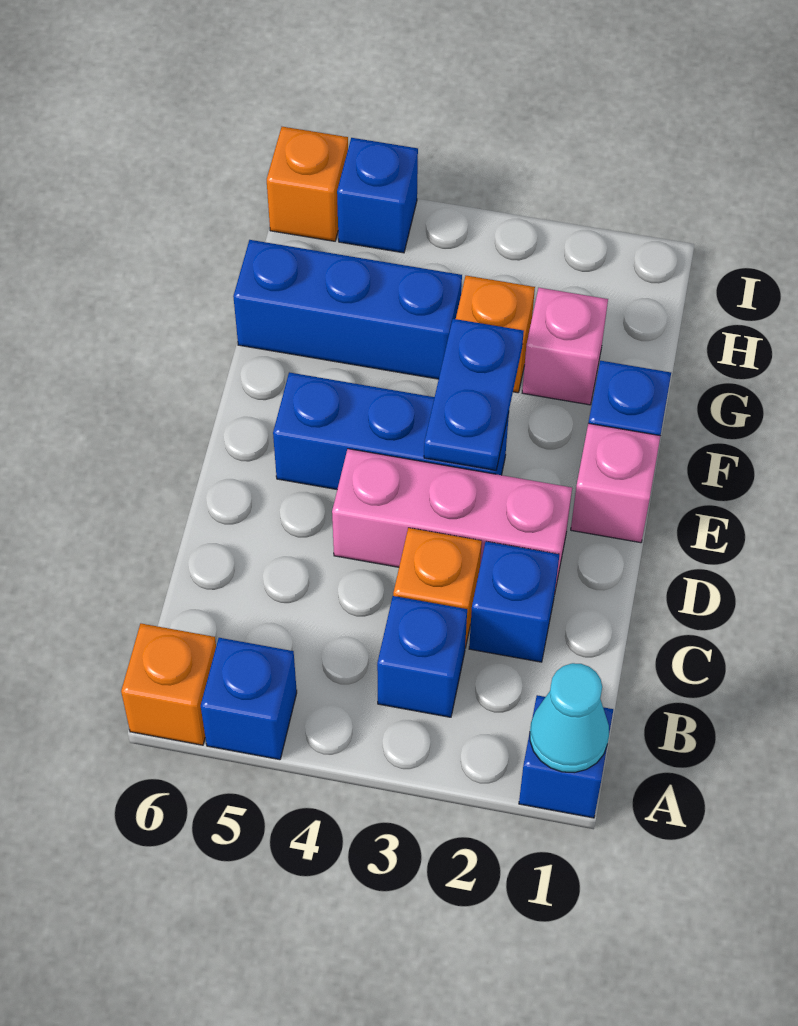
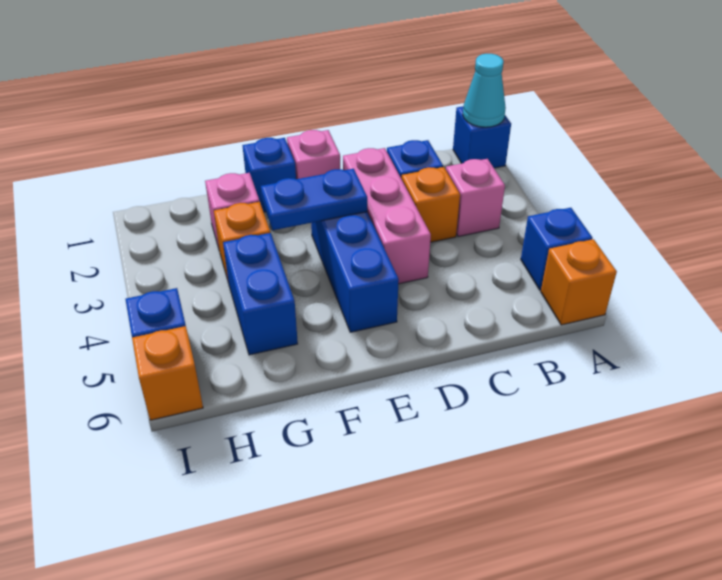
blue 1x1 brick [377,596,467,717] -> pink 1x1 brick [446,159,505,237]
blue 1x3 brick [233,240,462,379] -> blue 1x2 brick [223,233,298,355]

